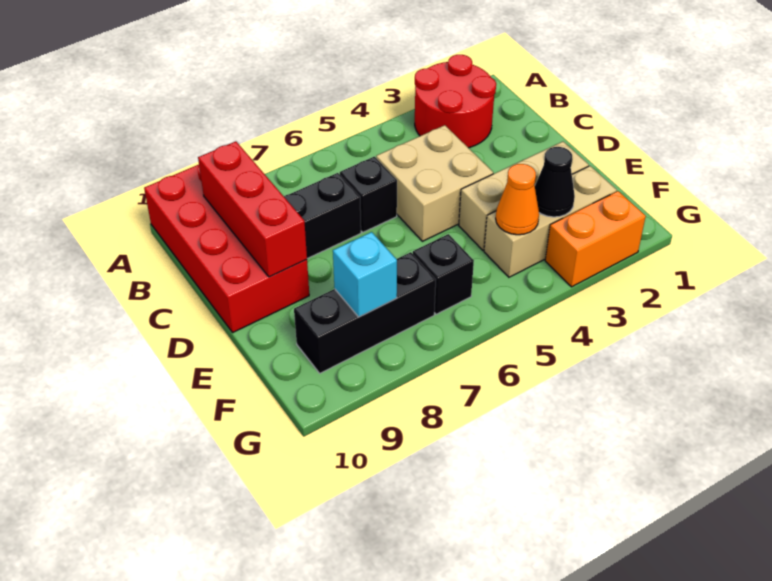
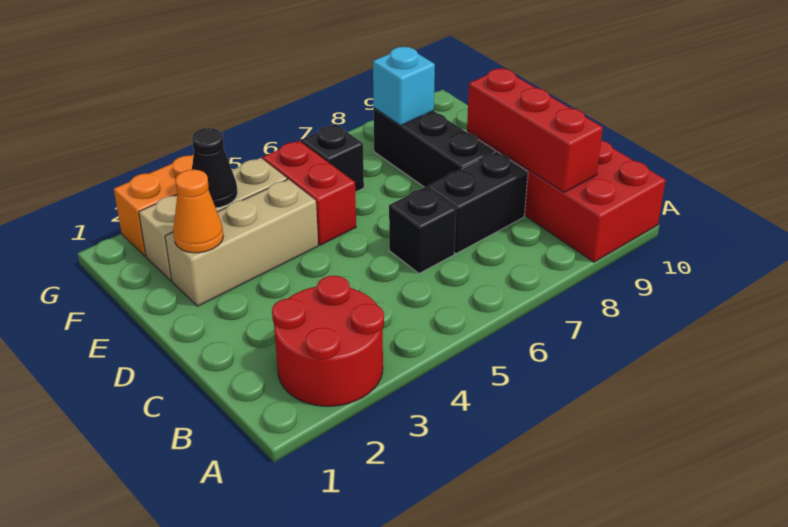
tan 2x2 brick [376,125,493,241] -> none
none -> red 1x2 brick [263,141,356,245]
orange 1x1 cone [496,164,539,235] -> orange 1x1 cone moved to [173,170,224,253]
black 1x3 brick [294,252,436,373] -> black 1x3 brick turned to [373,108,495,188]

